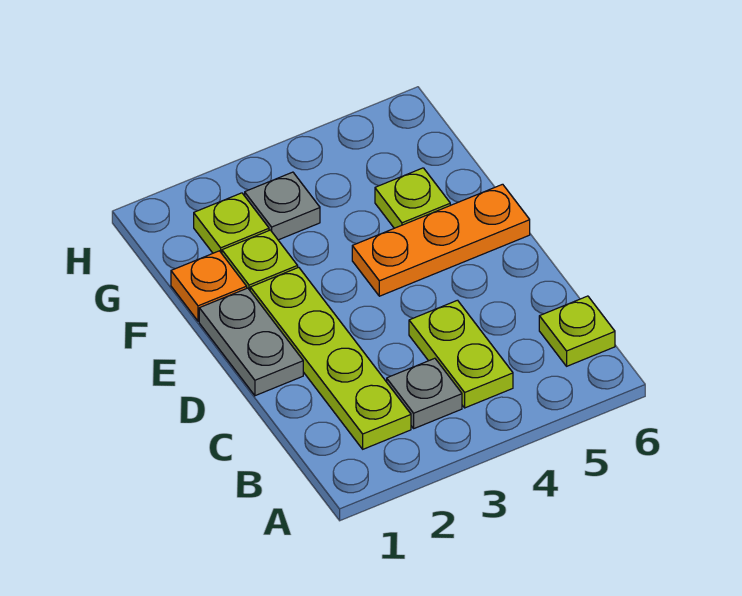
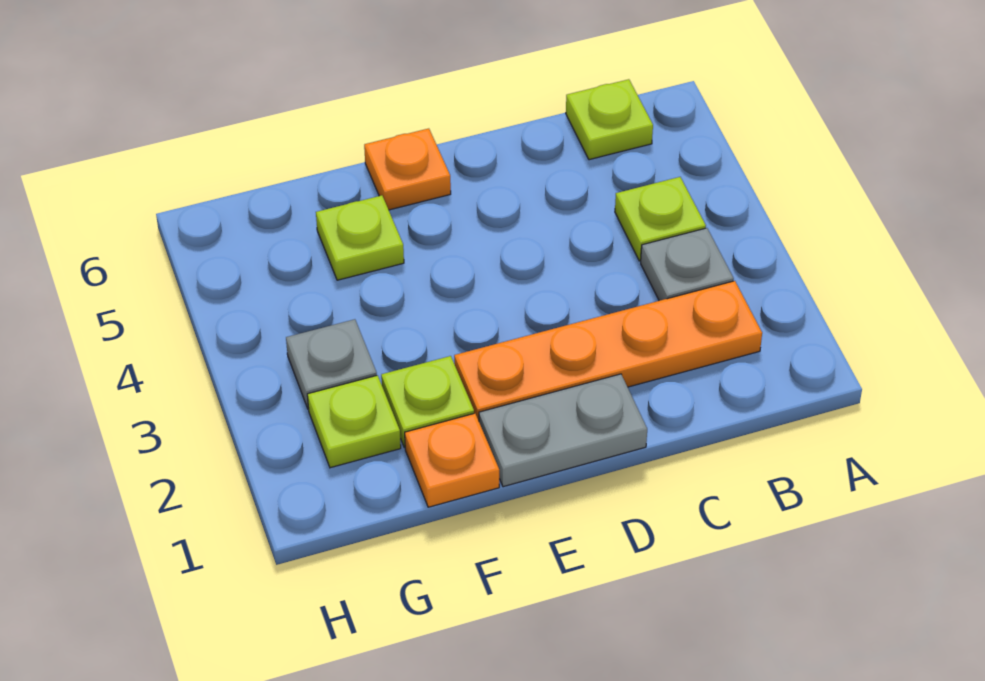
lime 1x4 plate [250,267,411,449] -> orange 1x4 plate [454,281,762,421]
lime 1x2 plate [409,300,513,408] -> lime 1x1 plate [615,177,706,261]
orange 1x3 plate [352,184,530,296] -> orange 1x1 plate [364,129,451,210]

